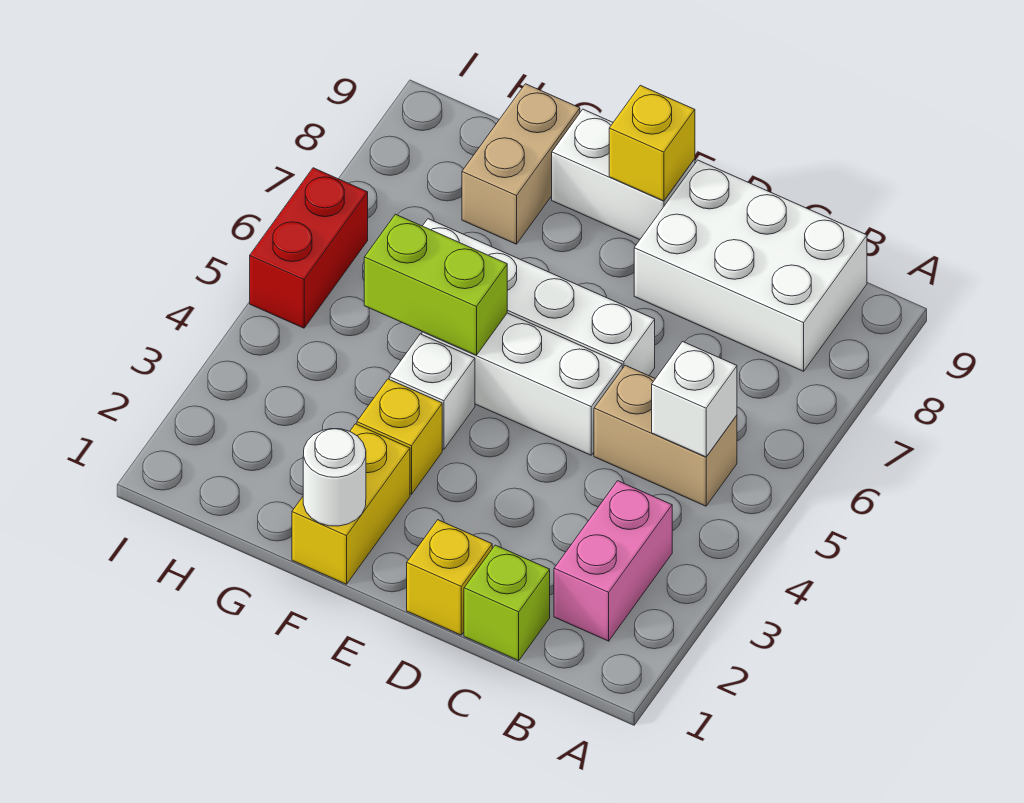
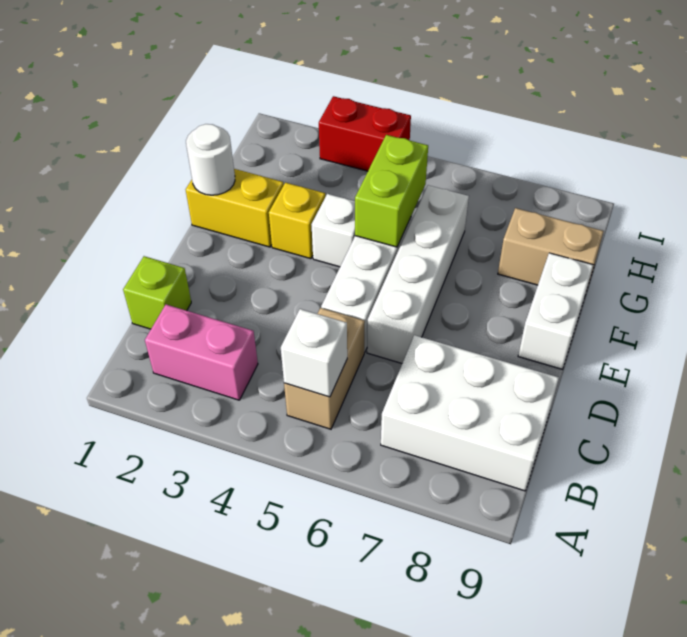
white 2x3 brick [634,160,867,371] -> white 2x3 brick turned to [381,335,559,491]
yellow 1x1 brick [407,520,492,635] -> none
yellow 1x1 brick [609,85,695,201] -> none
red 1x2 brick [250,168,368,328] -> red 1x2 brick moved to [319,96,411,171]

